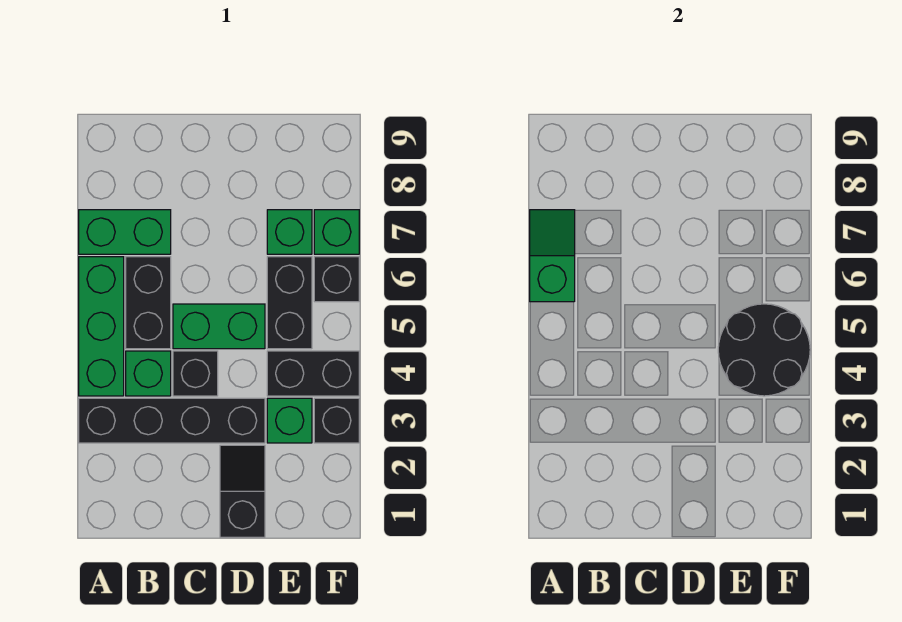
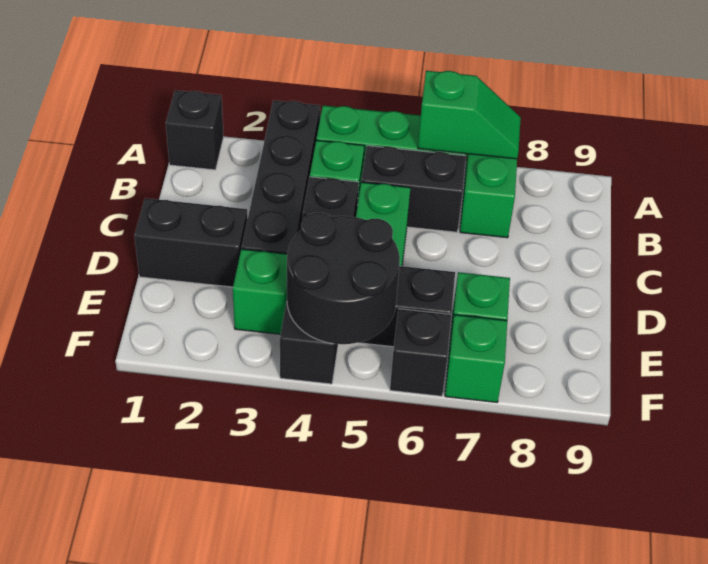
black 1x2 slope [220,445,265,537] -> black 1x2 brick [135,198,248,287]
black 1x1 brick [314,398,359,443] -> black 1x1 brick moved to [166,90,224,170]

